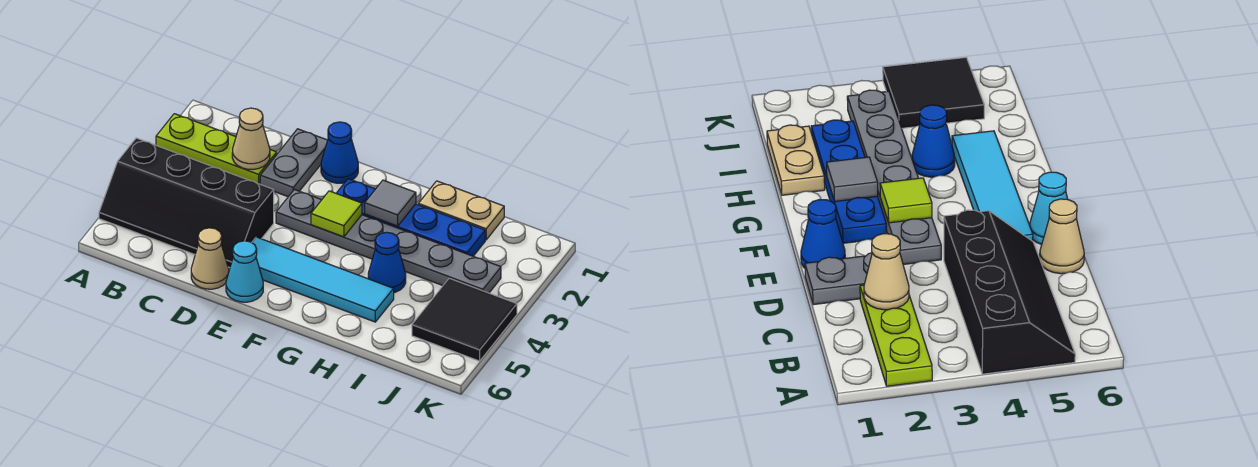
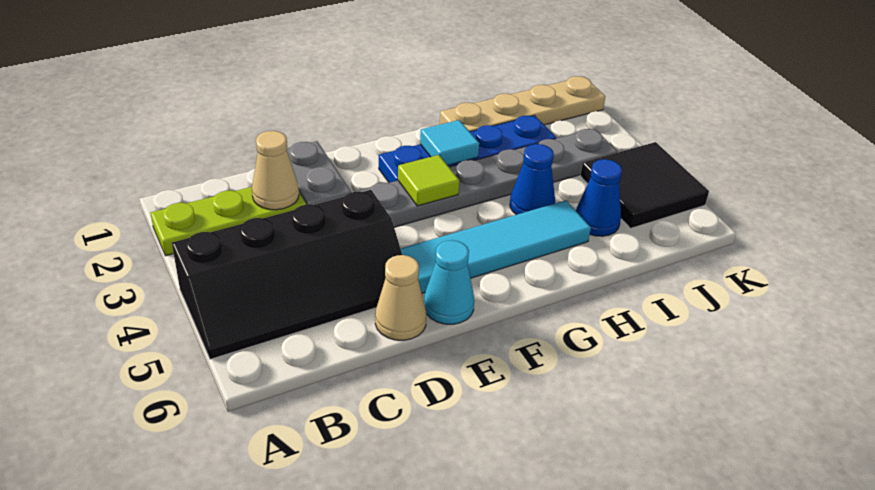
blue 1x1 cone [321,122,358,183] -> blue 1x1 cone moved to [576,159,622,236]
grey 1x1 tile [365,180,416,226] -> cyan 1x1 tile [420,120,479,165]
tan 1x2 plate [418,181,504,240] -> tan 1x4 plate [440,76,605,132]

